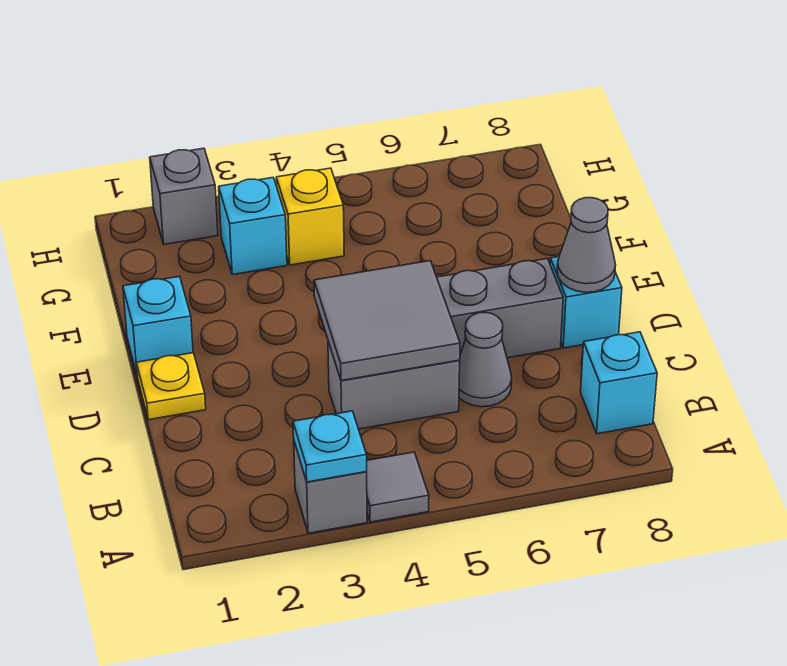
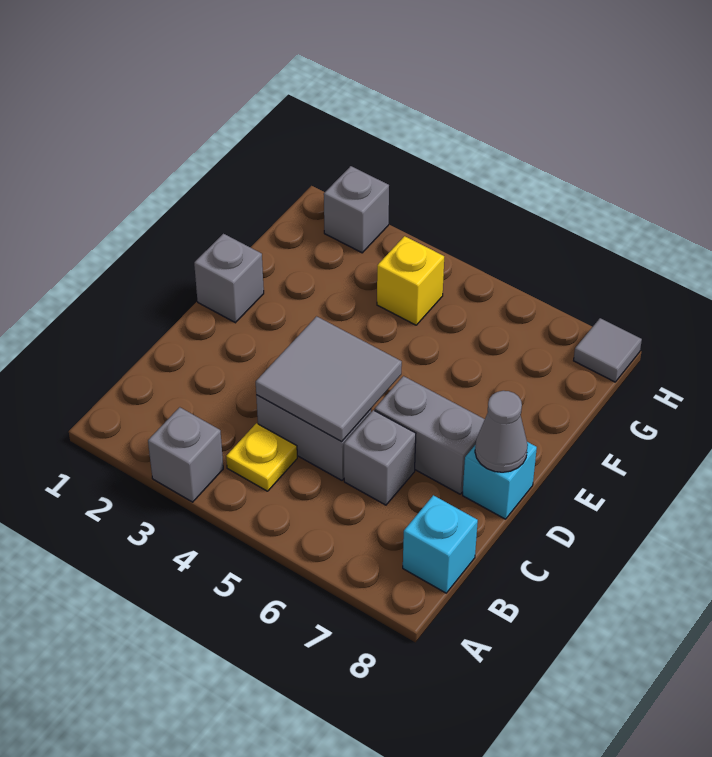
cyan 1x1 plate [293,411,367,482] -> none
grey 1x1 tile [367,452,429,522] -> grey 1x1 tile moved to [574,318,642,382]
grey 1x1 cone [459,312,512,407] -> grey 1x1 brick [344,410,416,505]
yellow 1x1 plate [137,353,206,420] -> yellow 1x1 plate moved to [226,423,297,491]
cyan 1x1 brick [123,276,193,374] -> grey 1x1 brick [194,234,264,323]
cyan 1x1 brick [219,178,287,275] -> none

